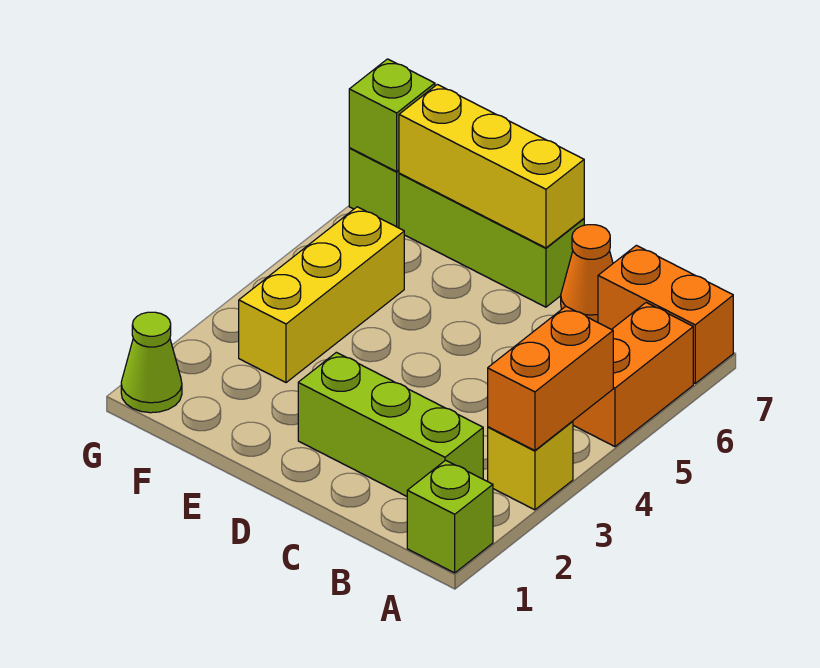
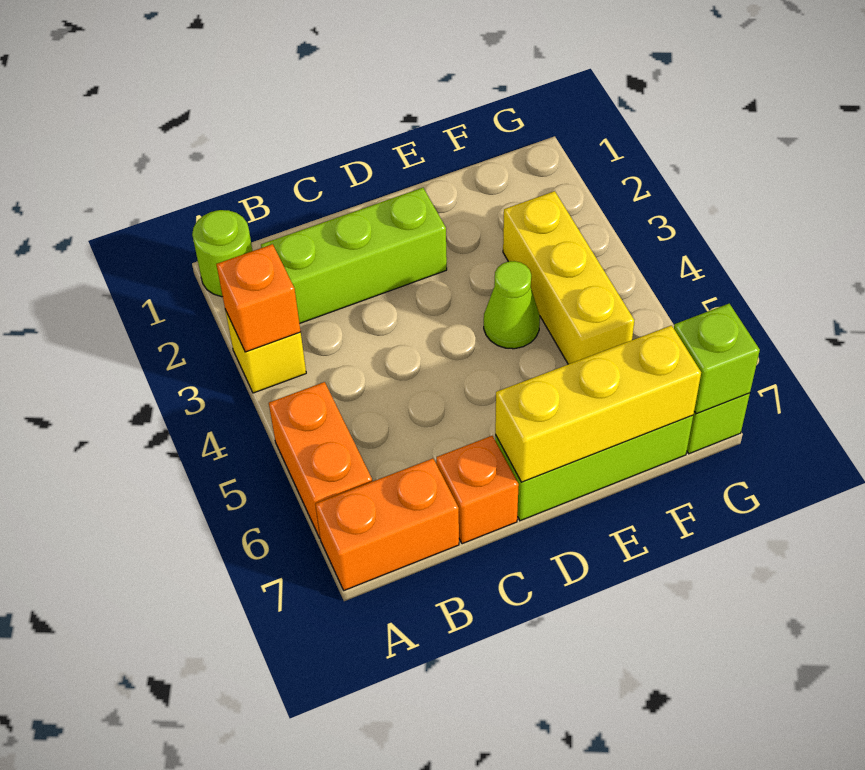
lime 1x1 brick [407,460,493,573] -> lime 1x1 round brick [192,210,252,297]
orange 1x2 brick [488,306,613,451] -> orange 1x1 brick [216,244,301,352]
orange 1x1 cone [561,225,613,322] -> orange 1x1 brick [436,436,519,544]
lime 1x1 cone [121,312,182,413] -> lime 1x1 cone moved to [484,261,540,349]

